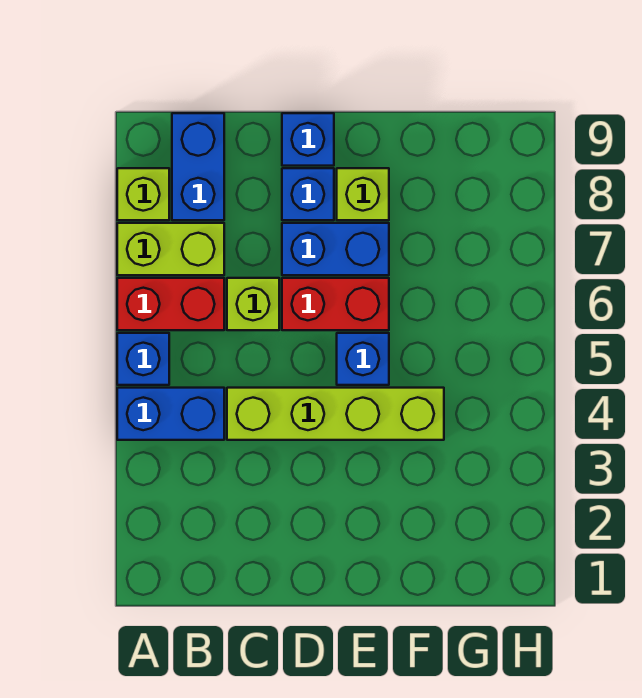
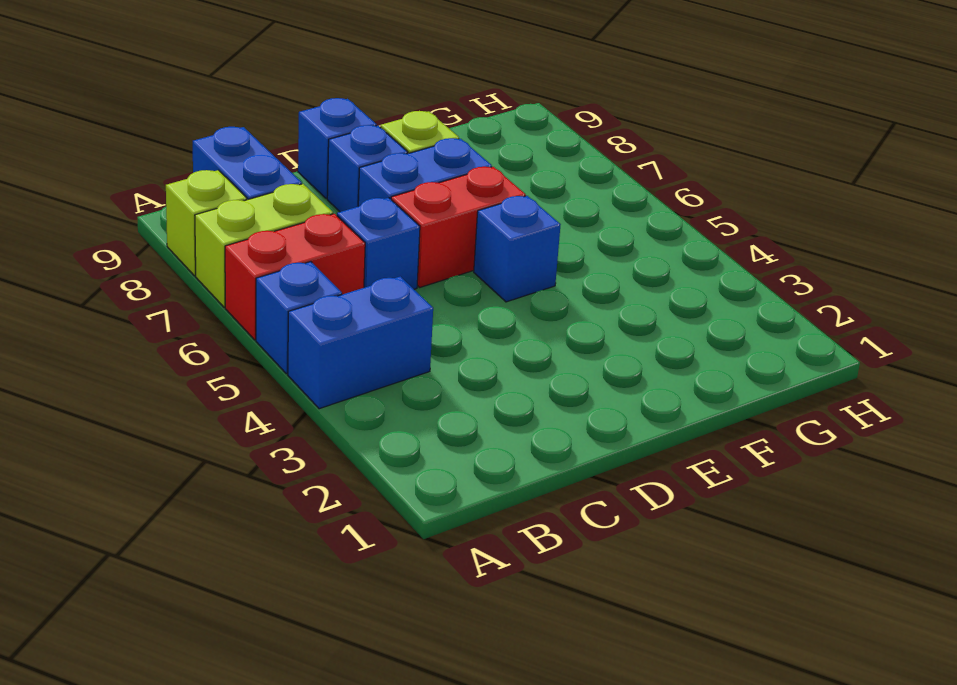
lime 1x4 brick [227,388,444,440] -> none
lime 1x1 brick [227,278,279,330] -> blue 1x1 brick [337,198,420,289]

